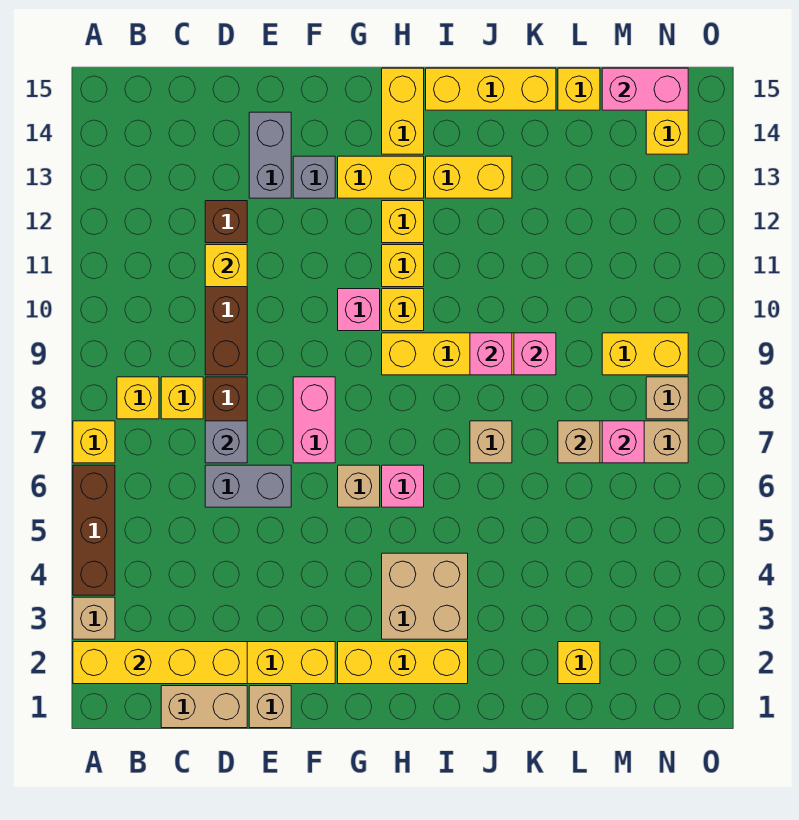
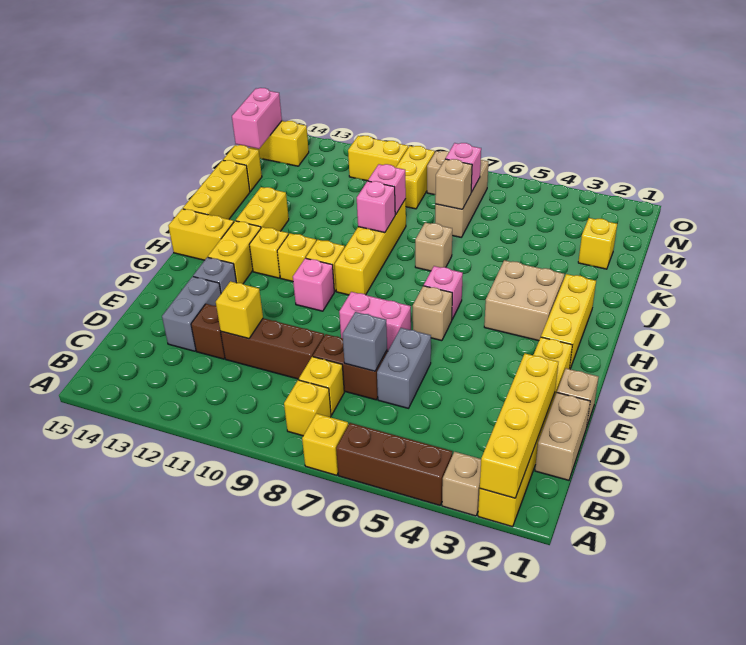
grey 1x2 brick [249,112,291,198] -> grey 1x2 brick turned to [162,277,221,351]
none -> yellow 1x2 brick [348,136,408,181]

